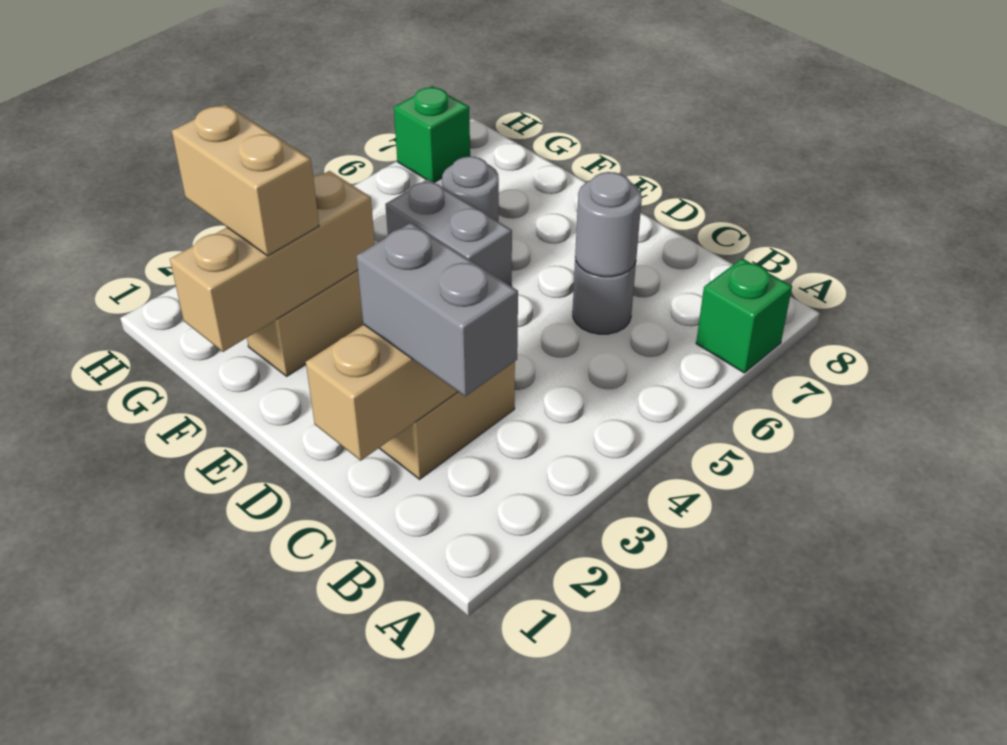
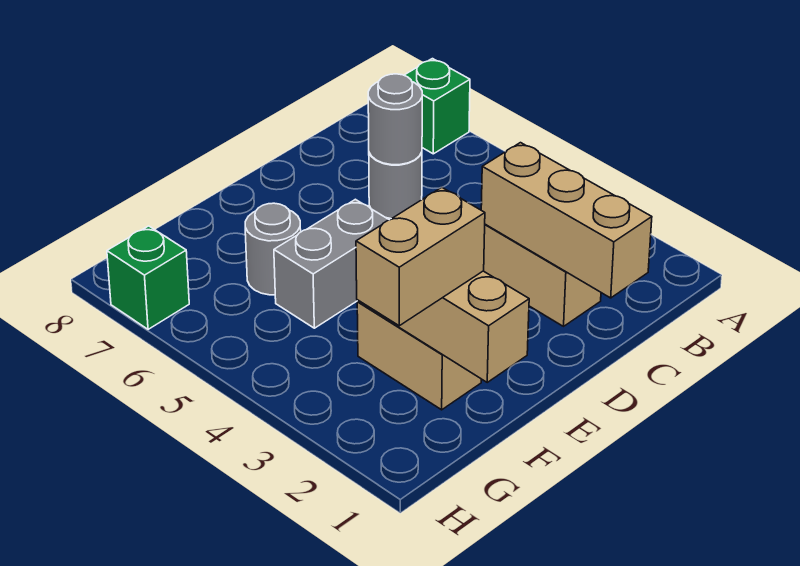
grey 1x2 brick [357,223,518,396] -> none

